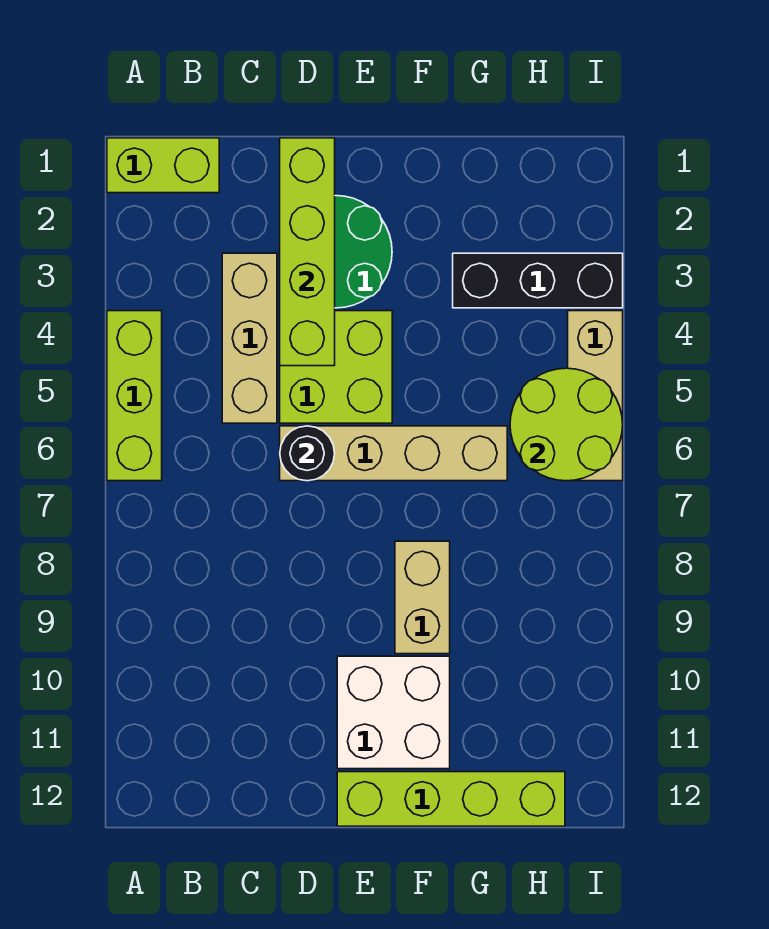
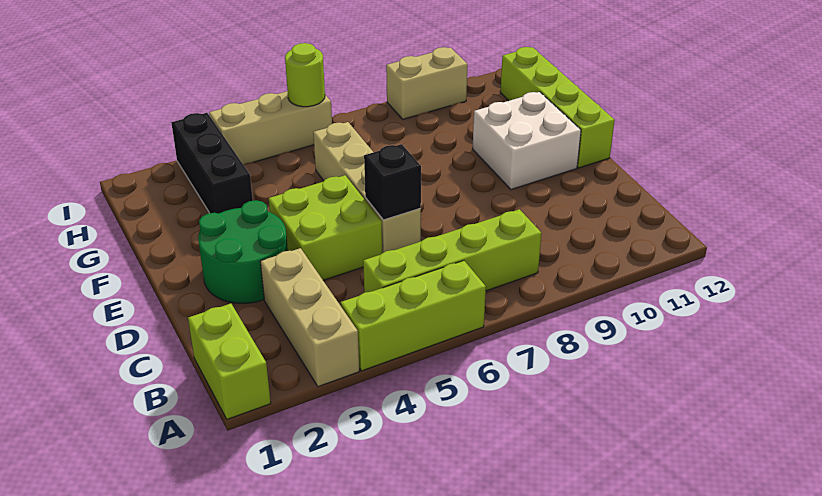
tan 1x3 brick [222,253,277,423] -> tan 1x3 brick turned to [260,248,359,387]
lime 1x4 brick [280,138,335,366] -> lime 1x4 brick moved to [363,209,541,293]
black 1x1 round brick [280,426,335,481] -> black 1x1 brick [364,144,421,220]
tan 1x2 brick [395,541,450,654] -> tan 1x2 brick moved to [386,47,468,119]
lime 2x2 round brick [510,368,623,481] -> lime 1x1 round brick [285,43,325,107]

